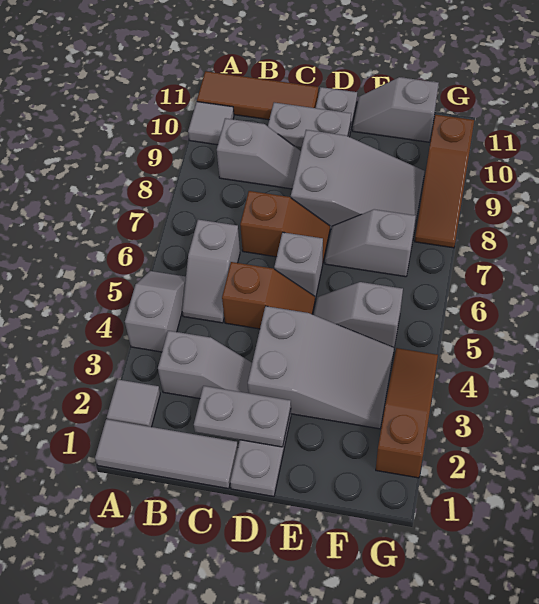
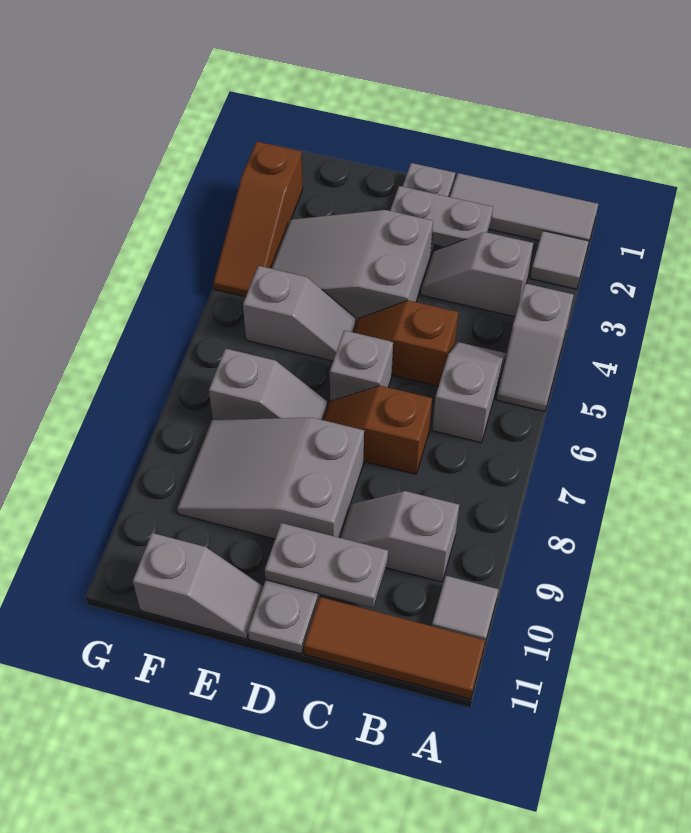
brown 1x3 slope [415,115,474,248] -> none

